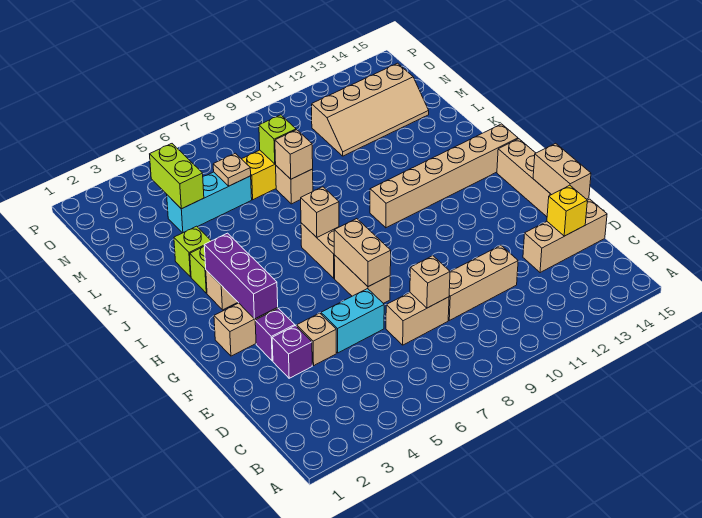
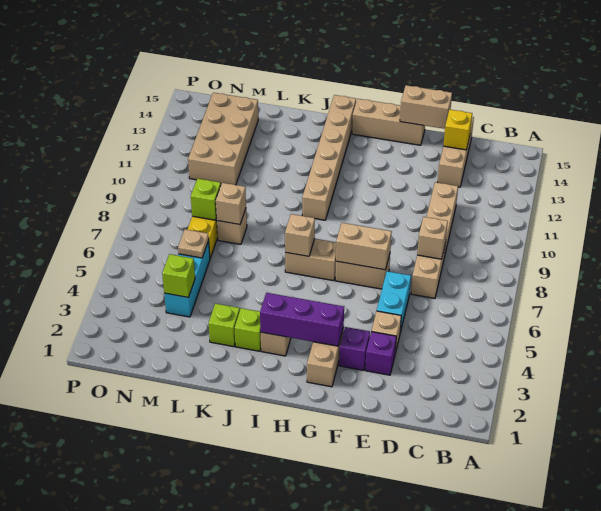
lime 1x2 brick [150,144,204,209] -> lime 1x1 brick [162,254,195,297]
tan 2x4 slope [312,63,429,156] -> tan 2x4 brick [188,93,258,185]

